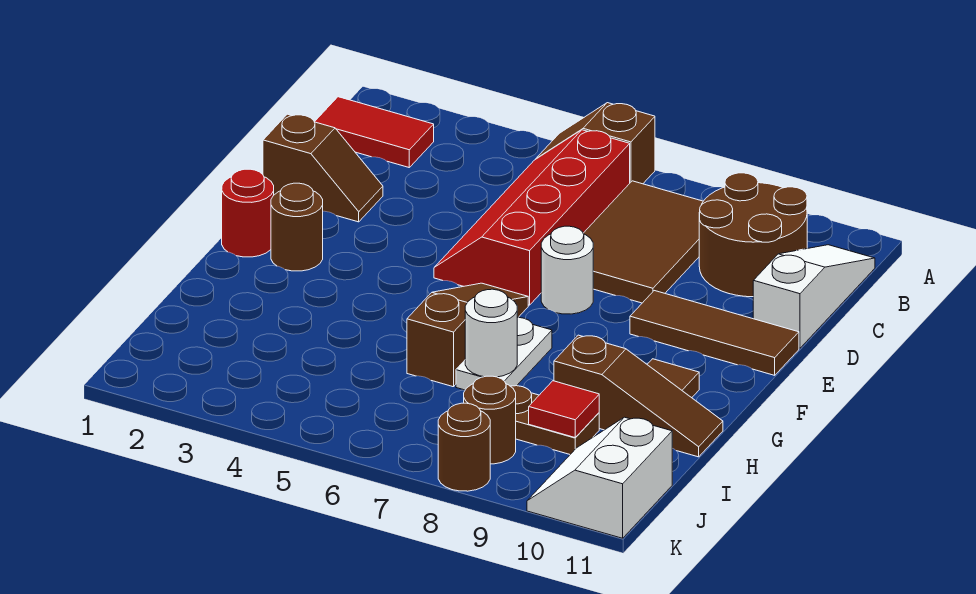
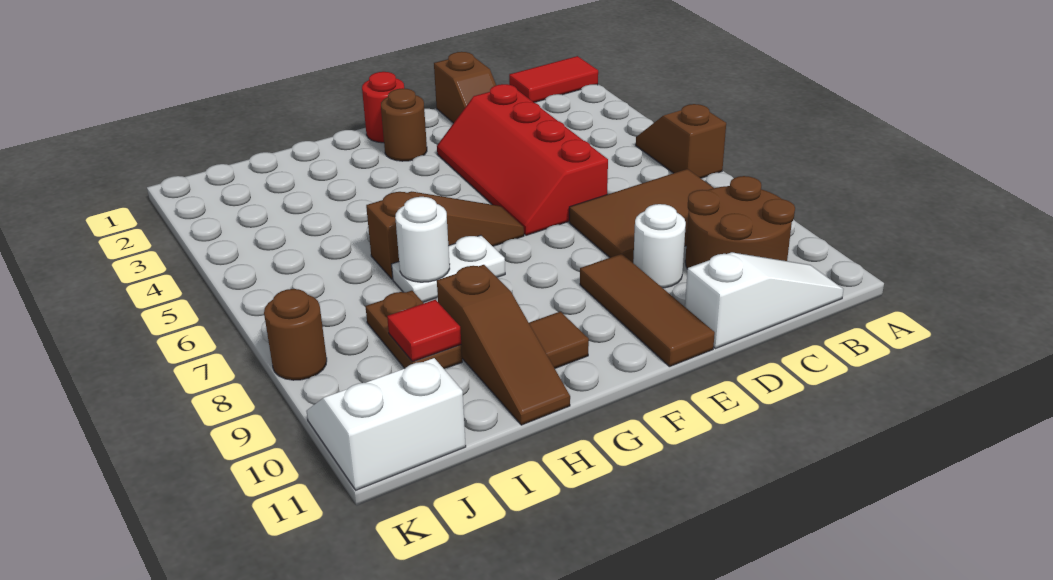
red 1x2 tile [315,97,434,167] -> red 1x2 tile turned to [509,56,598,103]
red 2x4 slope [434,130,630,305] -> red 2x4 slope turned to [437,84,608,235]
white 1x1 round brick [541,226,593,314] -> white 1x1 round brick moved to [633,204,686,288]
brown 1x1 round brick [464,376,516,464] -> none

